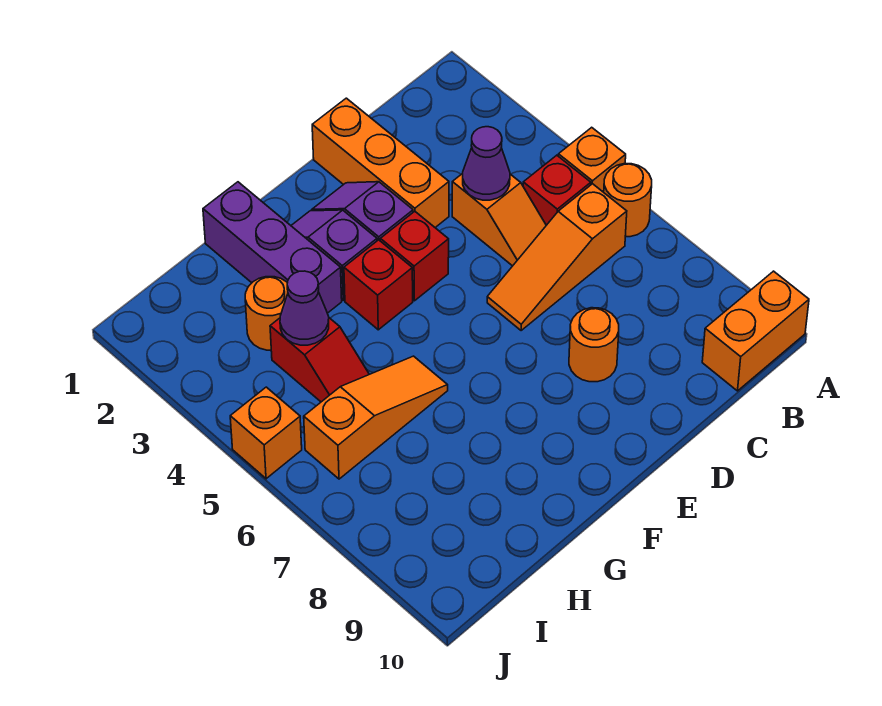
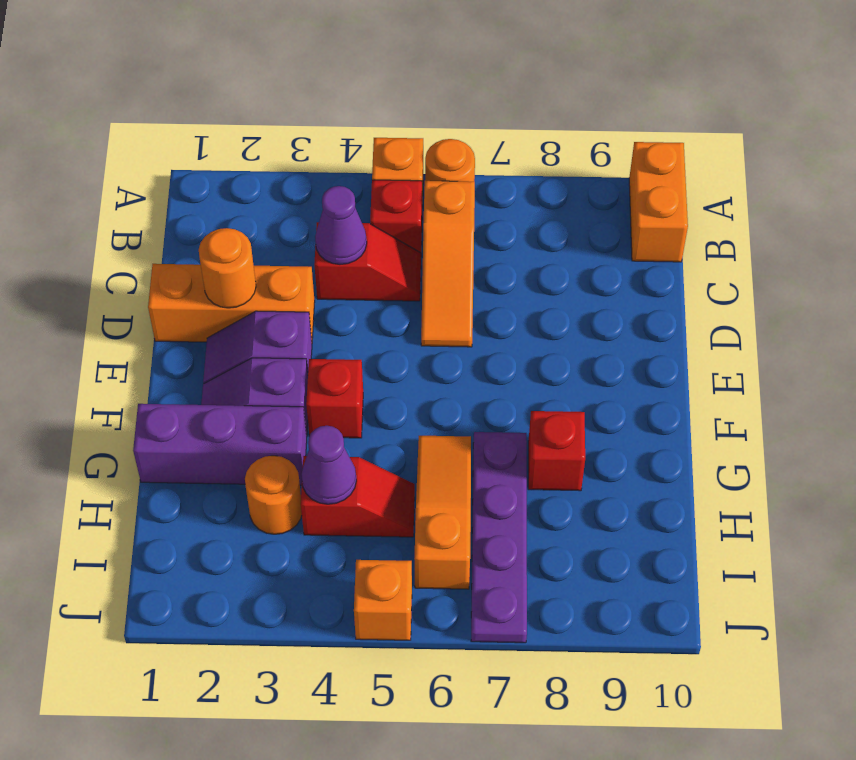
orange 1x2 slope [452,173,546,266] -> red 1x2 slope [314,222,421,301]
orange 1x1 round brick [569,308,619,382] -> orange 1x1 round brick moved to [199,228,256,308]
red 1x1 brick [380,211,449,301] -> red 1x1 brick moved to [528,411,585,491]
none -> purple 1x4 plate [471,432,527,643]

